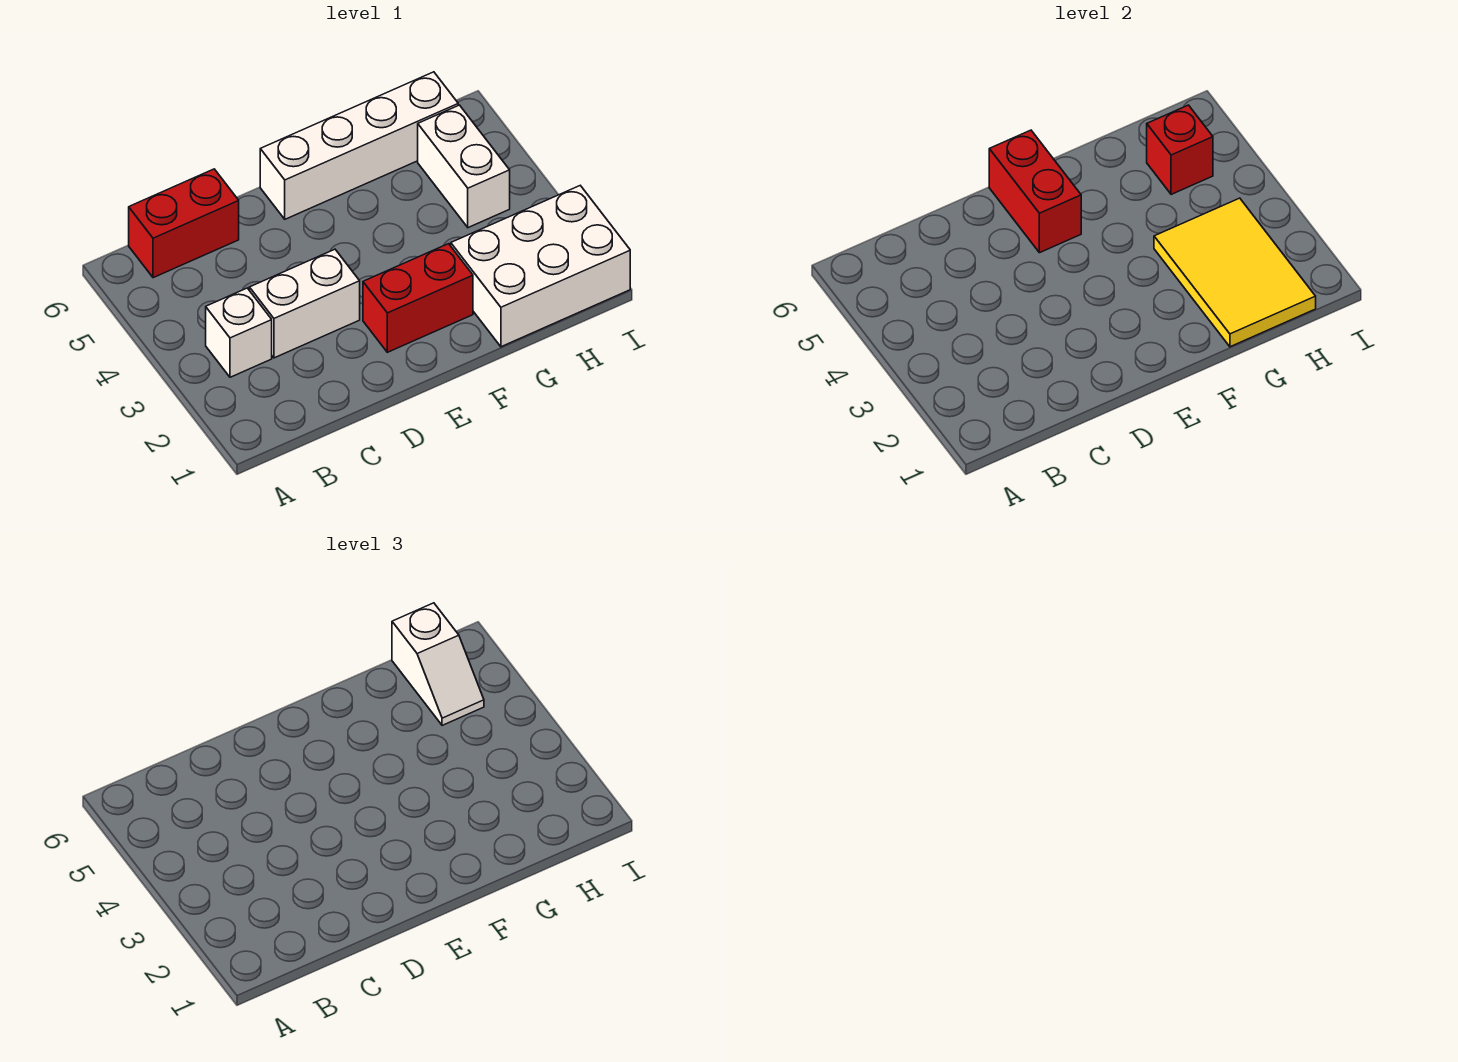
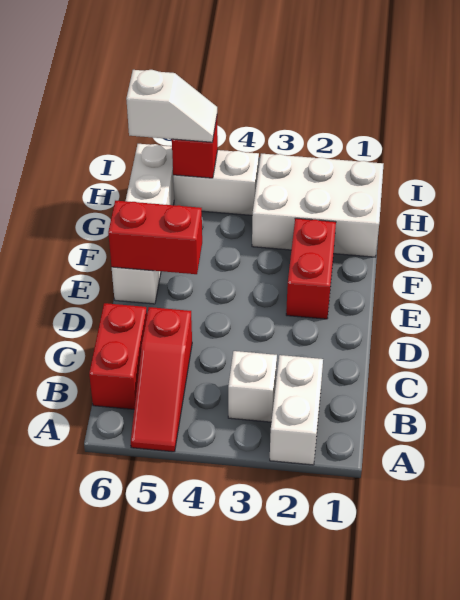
none -> red 1x3 slope [131,307,192,452]
white 1x2 brick [249,249,360,358] -> white 1x2 brick moved to [270,355,323,465]
white 2x3 brick [451,186,630,347] -> white 2x3 brick turned to [252,154,383,257]
yellow 2x3 tile [1154,198,1316,347] -> none

